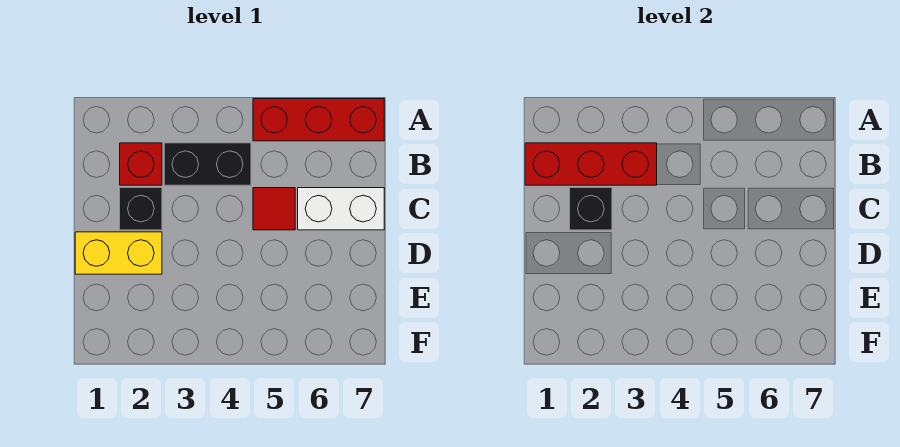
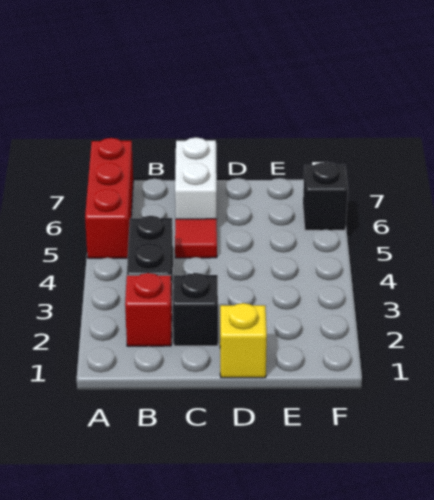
red 1x3 brick [525,143,657,185] -> none
black 1x1 brick [570,188,612,230] -> black 1x1 brick moved to [303,162,348,230]
yellow 1x2 brick [75,232,162,274] -> yellow 1x1 brick [220,303,267,378]

